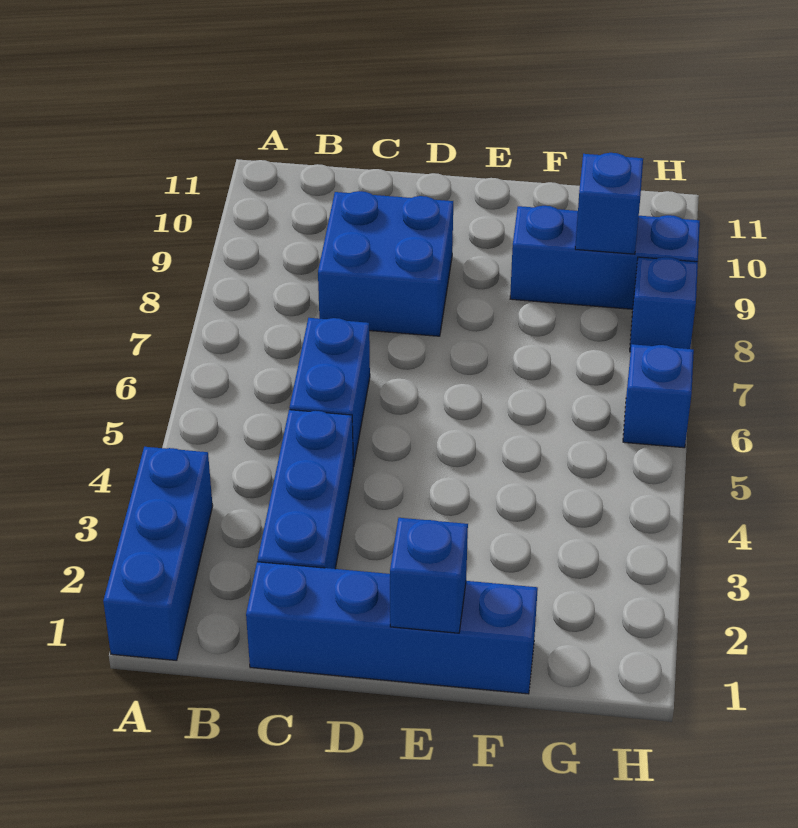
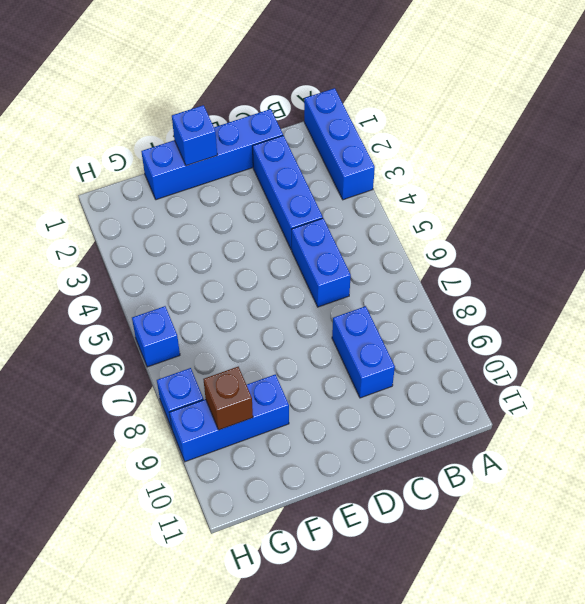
blue 2x2 brick [318,191,453,336] -> blue 1x2 brick [332,306,395,398]
blue 1x1 brick [575,153,643,254] -> brown 1x1 brick [203,367,253,430]

